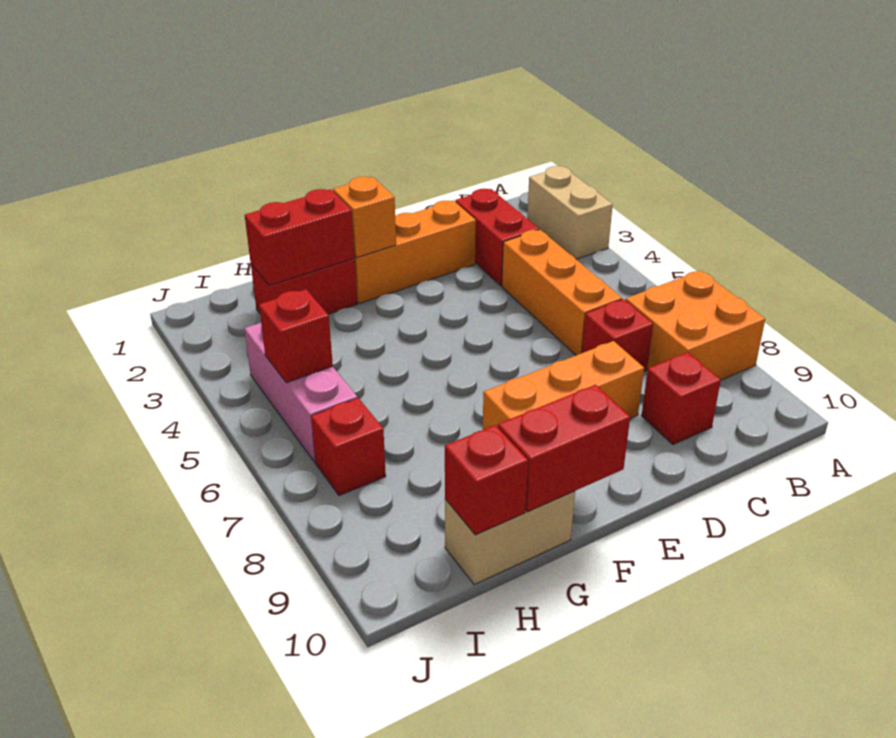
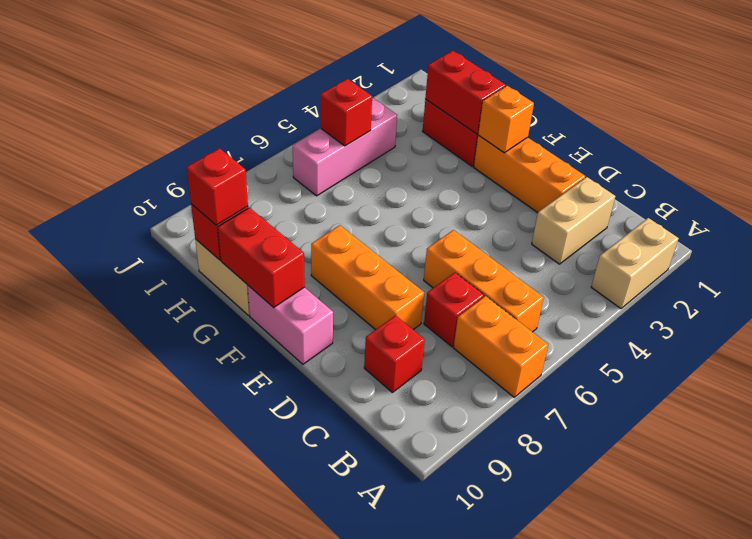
orange 2x2 brick [626,270,765,380] -> orange 1x2 brick [454,296,548,397]
red 1x2 brick [455,189,539,286] -> tan 1x2 brick [532,177,615,264]
orange 1x3 brick [502,230,622,355] -> orange 1x3 brick turned to [424,230,544,332]
none -> pink 1x2 brick [248,286,333,364]
red 1x1 brick [311,398,386,496] -> red 1x1 brick moved to [187,148,248,225]

